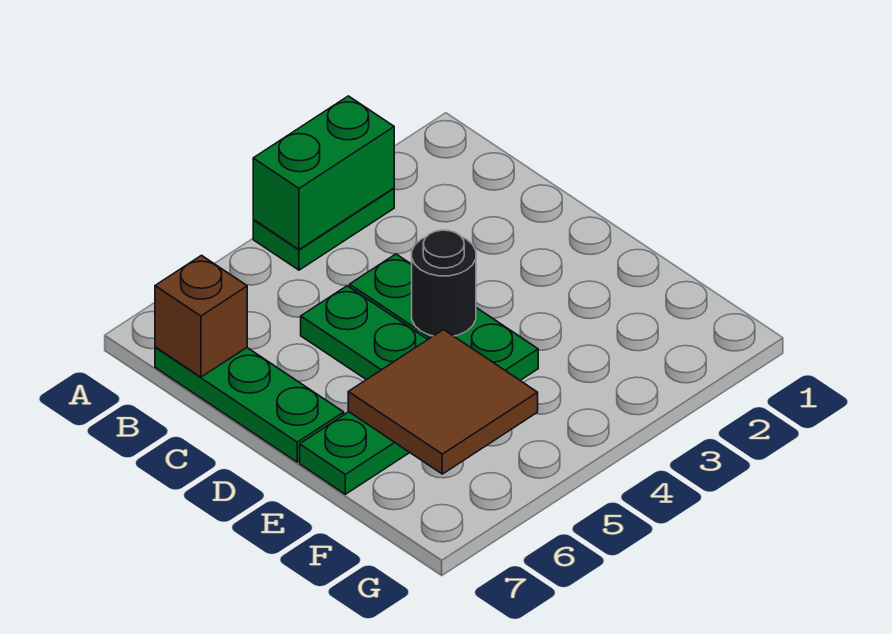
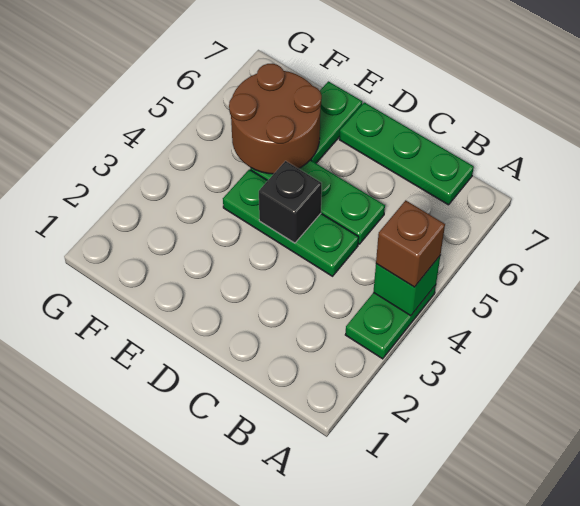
green 1x2 brick [253,96,394,249] -> green 1x1 brick [374,256,440,316]
brown 1x1 brick [155,255,247,377] -> brown 1x1 brick moved to [376,200,445,287]
black 1x1 round brick [412,230,476,336] -> black 1x1 brick [259,161,322,243]
brown 2x2 tile [348,330,538,474] -> brown 2x2 round brick [229,64,322,174]

